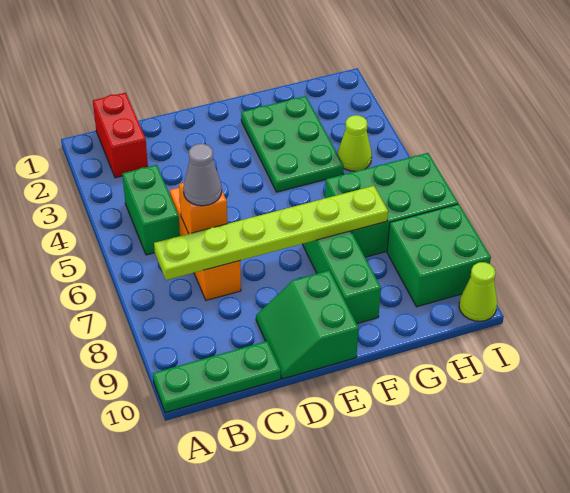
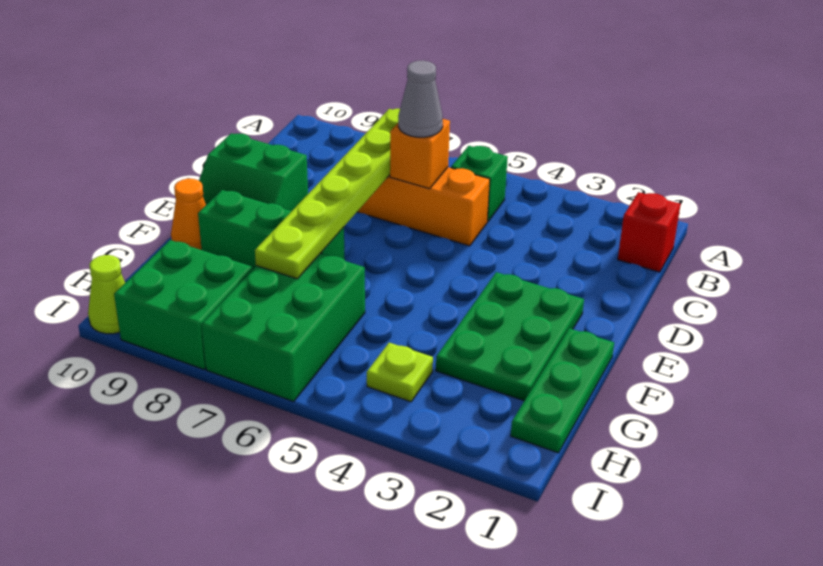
green 1x3 plate [153,341,281,413] -> green 1x3 plate moved to [511,328,614,453]
red 1x2 brick [93,93,148,178] -> red 1x1 brick [618,192,681,272]
green 1x2 brick [122,165,180,255] -> green 1x1 brick [451,146,508,222]
green 2x2 slope [256,271,359,379] -> green 2x2 slope turned to [199,133,308,211]
green 2x3 plate [241,96,344,192] -> green 2x3 plate turned to [436,272,584,401]
none -> orange 1x1 cone [171,179,206,250]
lime 1x1 cone [338,115,372,171] -> lime 1x1 plate [367,343,433,402]

